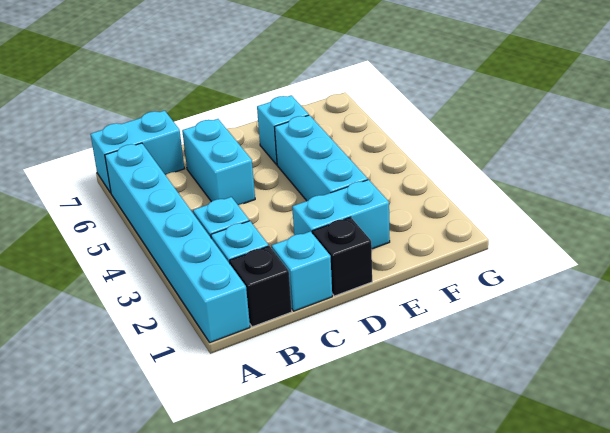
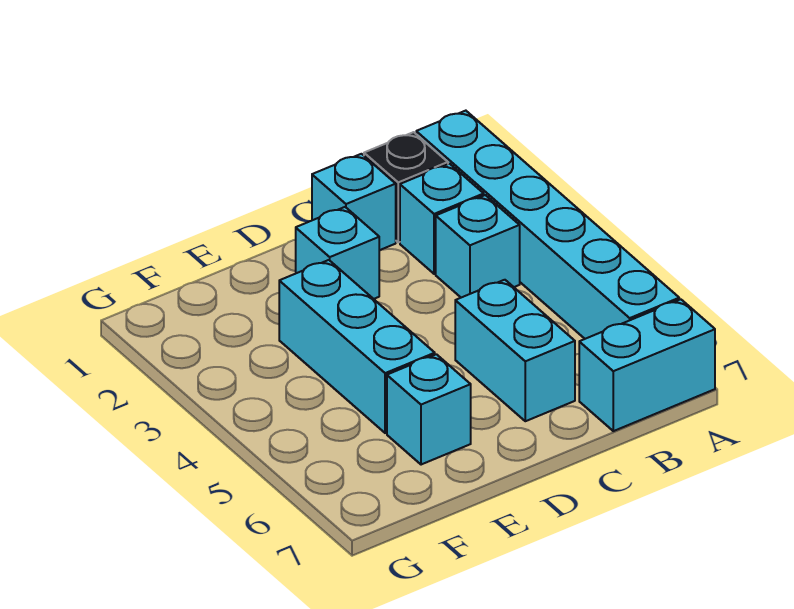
black 1x1 brick [312,217,372,296] -> none
cyan 1x2 brick [292,180,390,249] -> cyan 1x1 brick [296,207,380,299]

